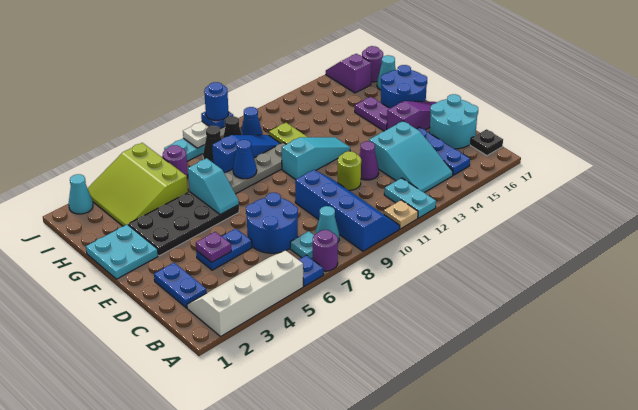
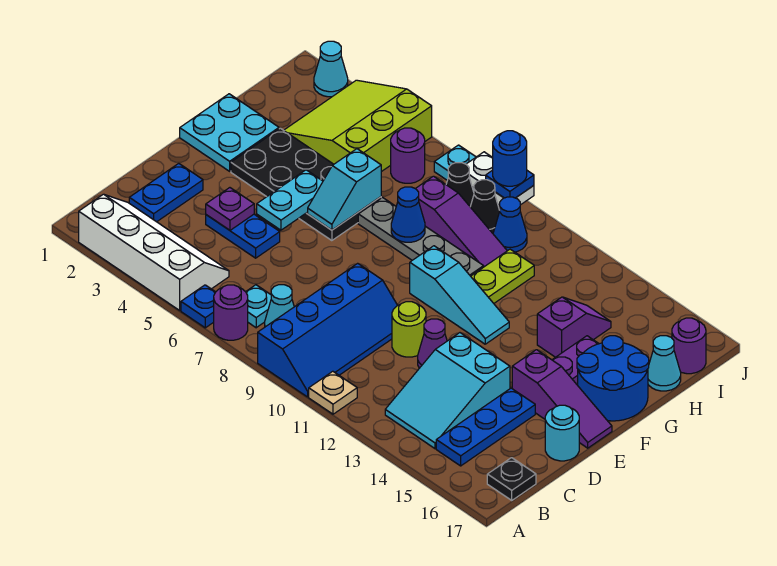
cyan 1x2 plate [384,178,436,218] -> cyan 1x2 plate moved to [257,170,323,230]
blue 2x2 round brick [246,193,298,253] -> none
cyan 2x2 round brick [430,94,478,149] -> cyan 1x1 round brick [545,405,579,461]
blue 1x3 slope [212,135,280,173] -> purple 1x3 slope [416,176,507,267]
purple 1x2 slope [326,54,371,93] -> purple 1x2 slope moved to [537,297,611,357]

